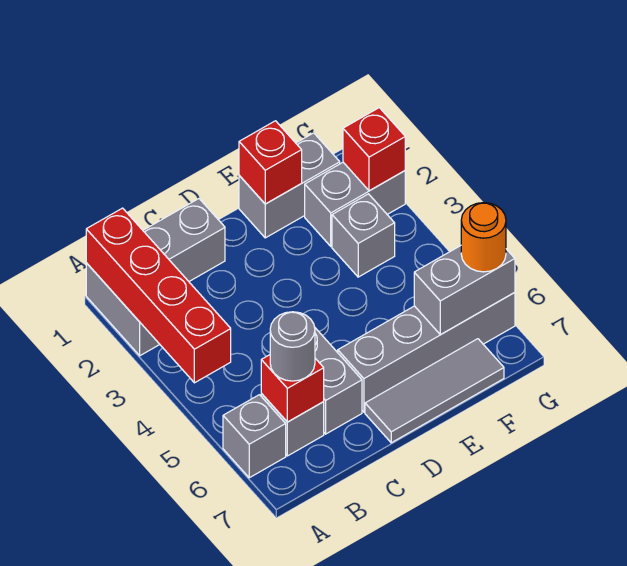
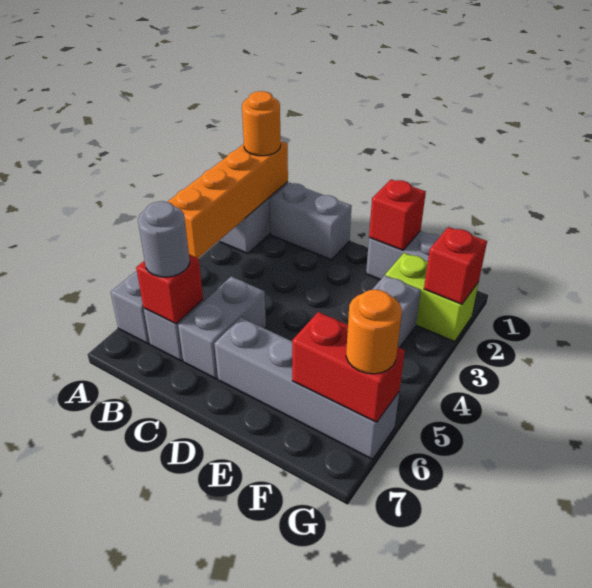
red 1x4 brick [86,208,231,383] -> orange 1x4 brick [168,141,288,258]
none -> orange 1x1 round brick [242,91,281,156]
grey 1x3 tile [365,339,504,443] -> none
grey 1x2 brick [305,162,405,246] -> lime 1x2 brick [385,253,479,342]
grey 1x2 brick [414,246,515,335] -> red 1x2 brick [292,312,405,422]

